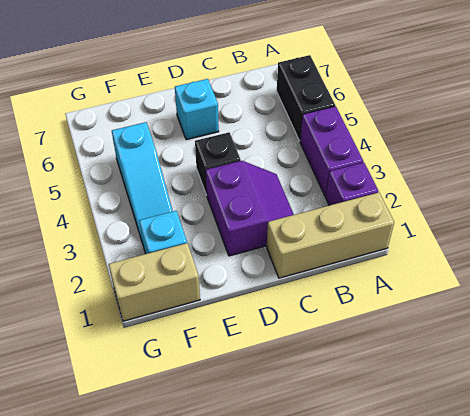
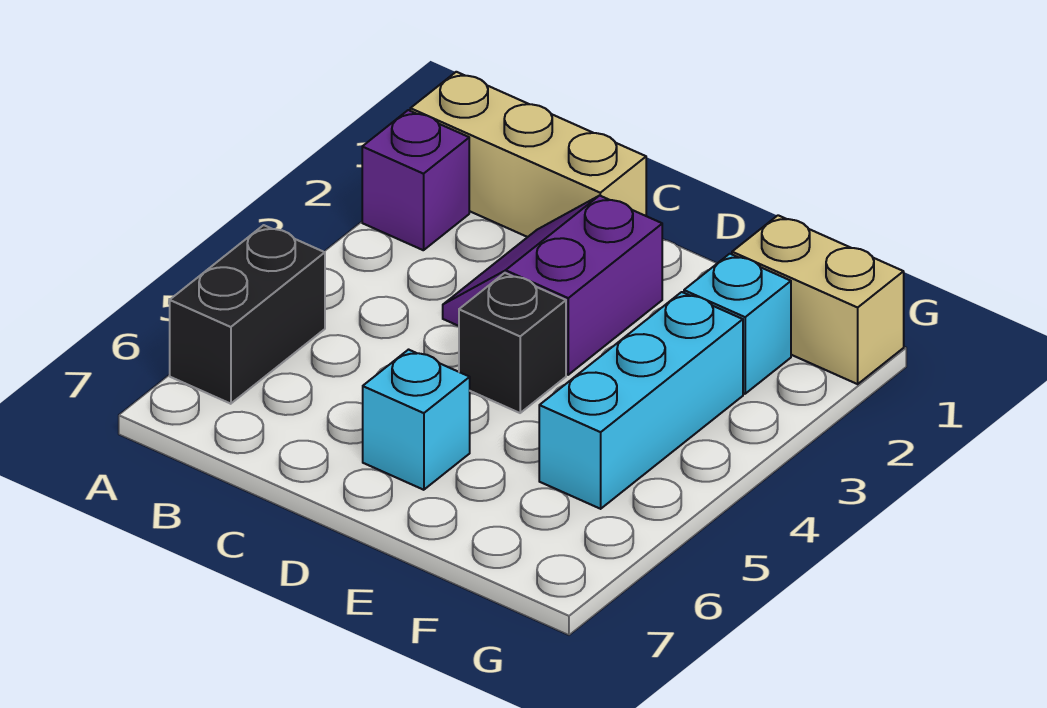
purple 1x2 brick [300,106,363,197] -> none
cyan 1x3 slope [112,122,173,243] -> cyan 1x3 brick [539,292,743,509]

